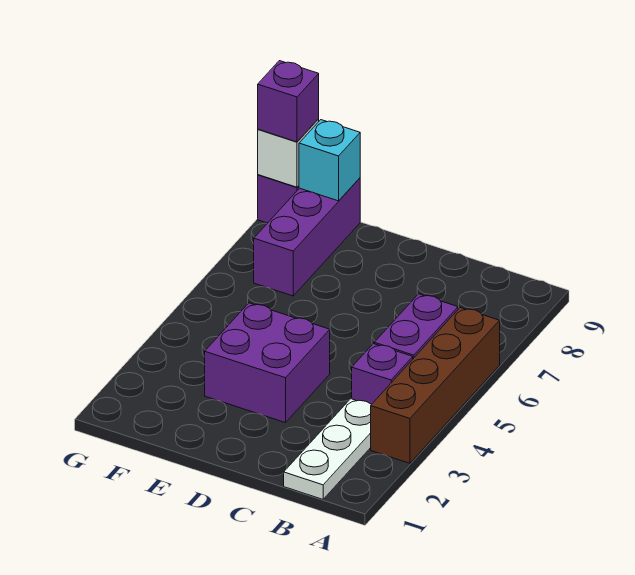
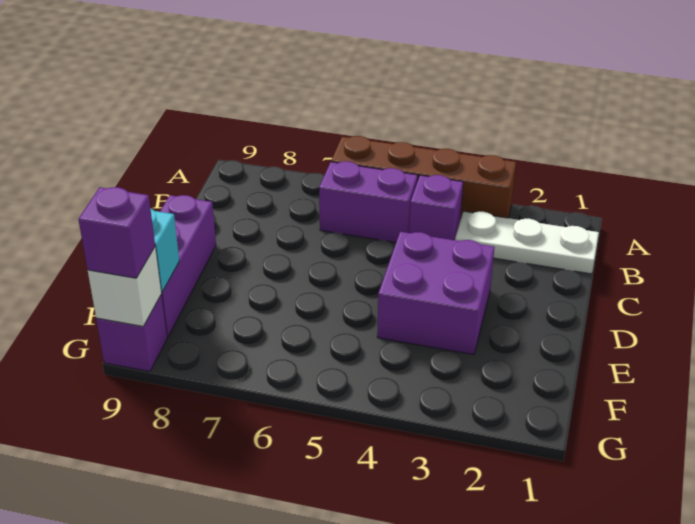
purple 1x3 brick [254,178,360,296] -> purple 1x3 brick turned to [160,195,216,337]

